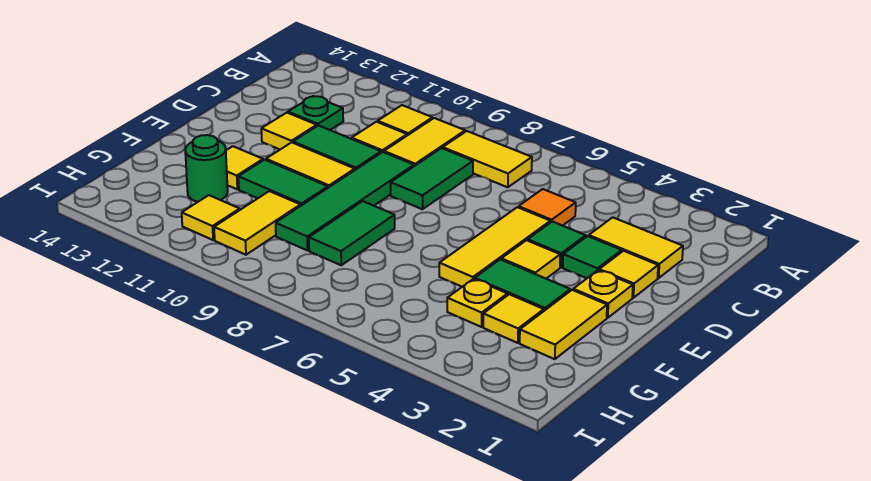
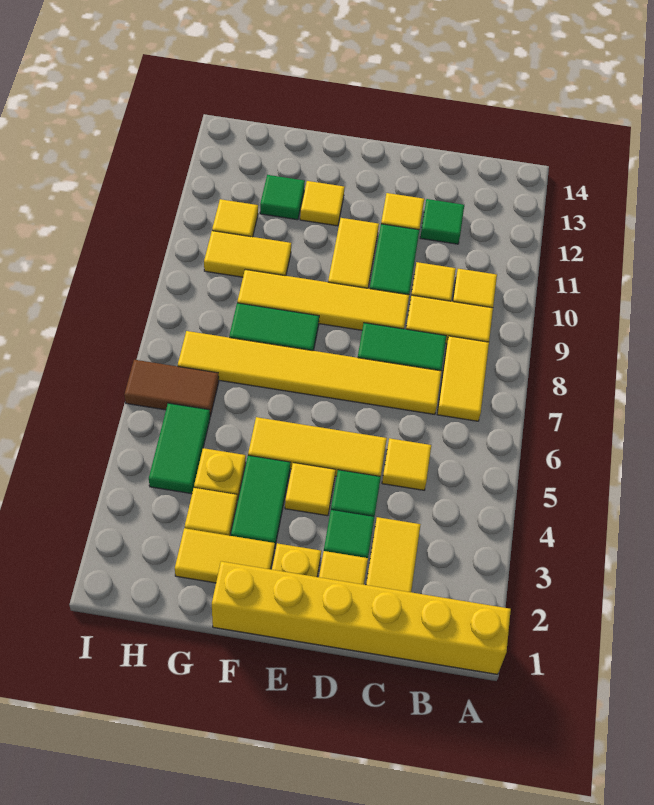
none -> yellow 1x6 brick [212,561,511,674]
orange 1x1 tile [519,189,576,226] -> yellow 1x1 tile [382,438,431,490]
none -> yellow 1x6 tile [178,331,442,414]
green 1x1 plate [288,96,343,130] -> green 1x1 tile [420,199,464,244]
green 1x4 tile [276,152,414,250] -> yellow 1x4 tile [237,269,409,330]
green 1x2 tile [238,160,328,206] -> green 1x2 tile moved to [149,403,210,494]
green 1x1 round brick [185,135,228,202] -> green 1x1 tile [260,175,305,220]
none -> brown 1x2 tile [124,360,219,417]

